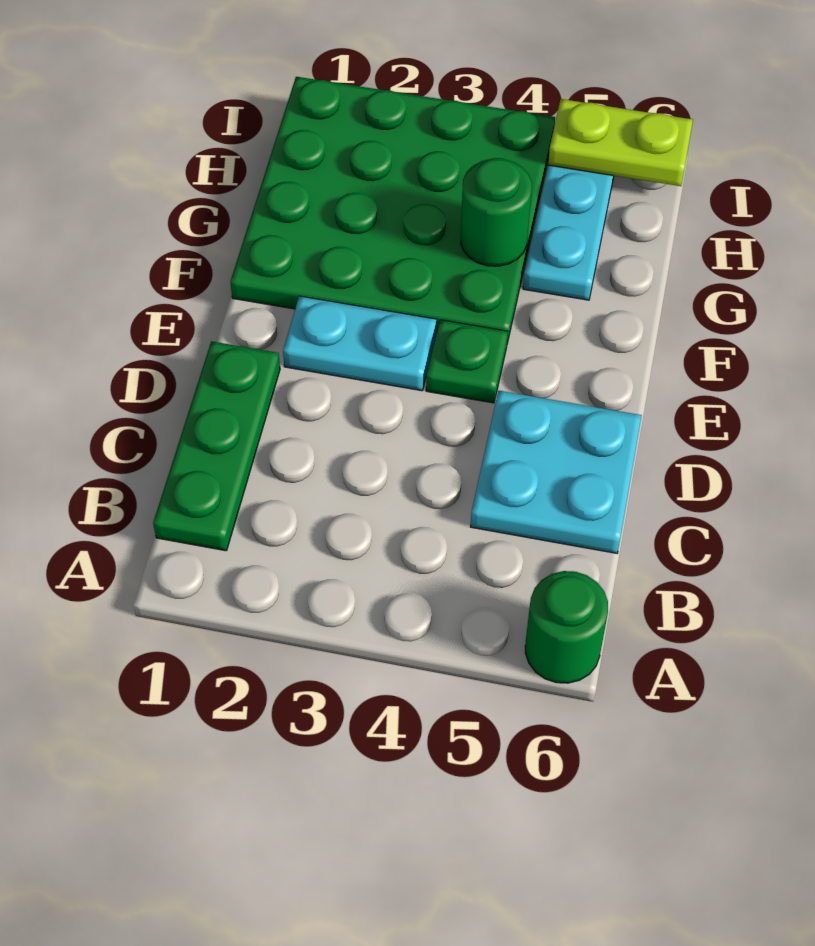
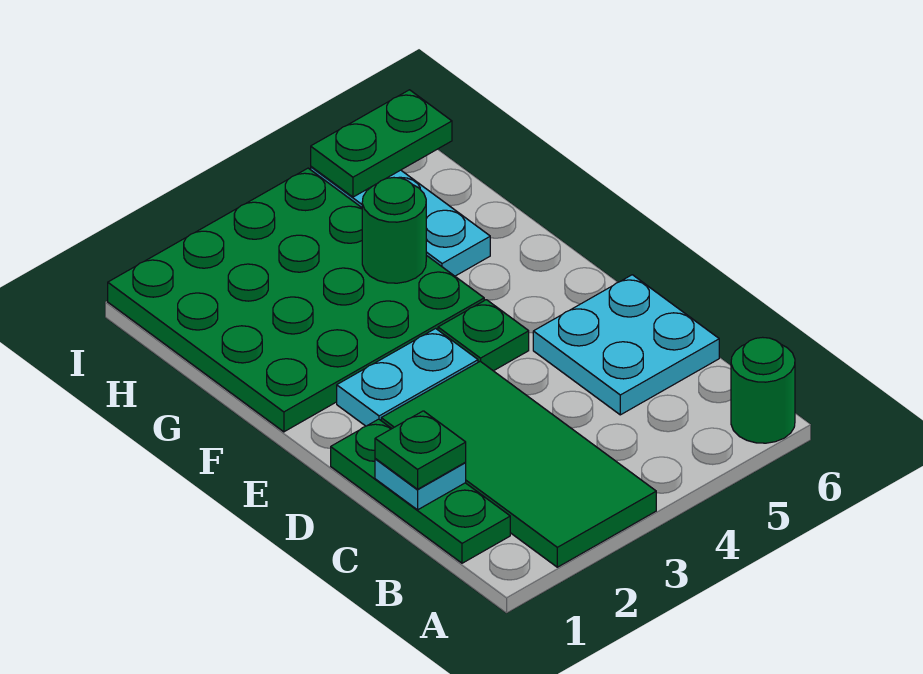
none -> green 2x4 tile [381,361,656,567]
none -> cyan 1x1 plate [375,459,466,510]
none -> green 1x1 plate [375,411,466,489]
lime 1x2 plate [548,99,693,186] -> green 1x2 plate [311,90,452,197]

